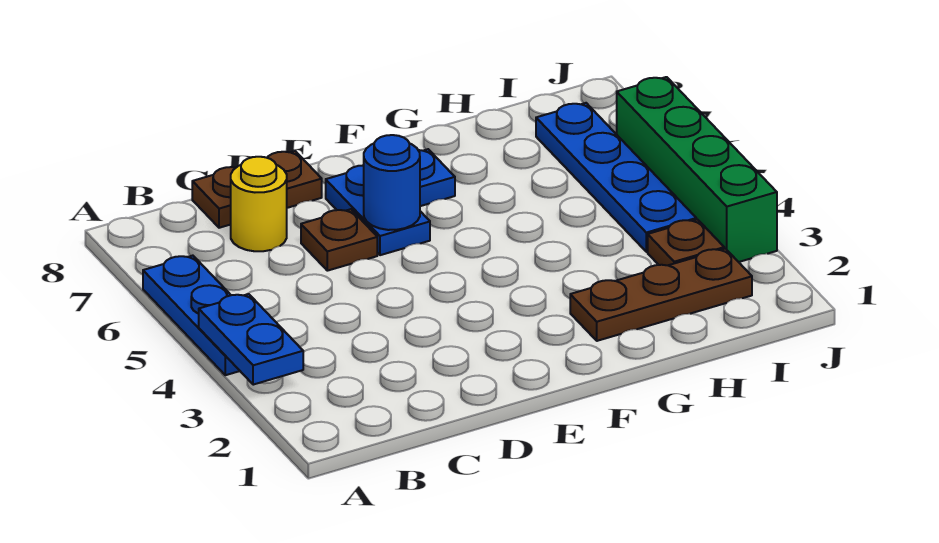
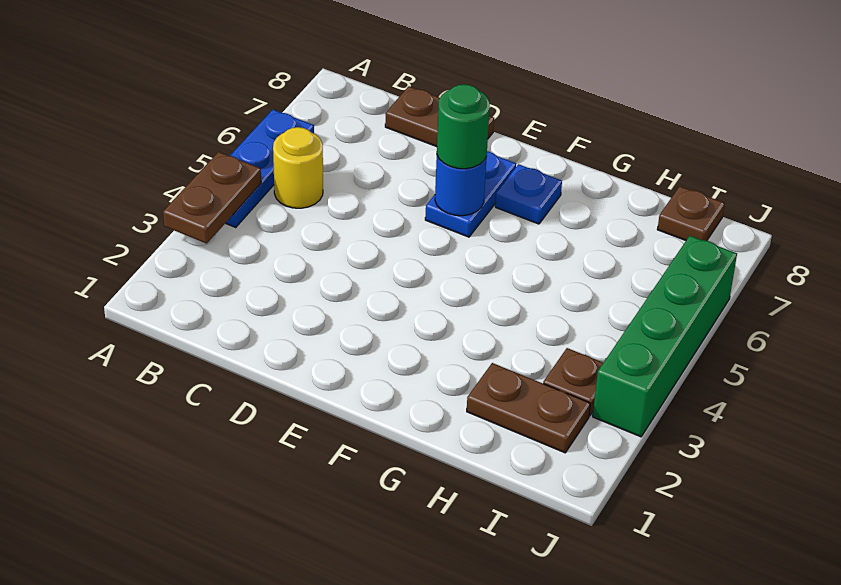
blue 1x2 plate [199,294,303,385] -> brown 1x2 plate [163,152,261,244]
yellow 1x1 round brick [231,157,287,251] -> yellow 1x1 round brick moved to [273,127,323,208]
brown 1x1 plate [301,209,377,271] -> brown 1x1 plate moved to [657,186,725,241]
none -> green 1x1 round brick [437,84,490,169]
brown 1x3 plate [570,249,752,341] -> brown 1x2 plate [467,363,590,453]
blue 1x4 plate [536,103,696,252] -> none

